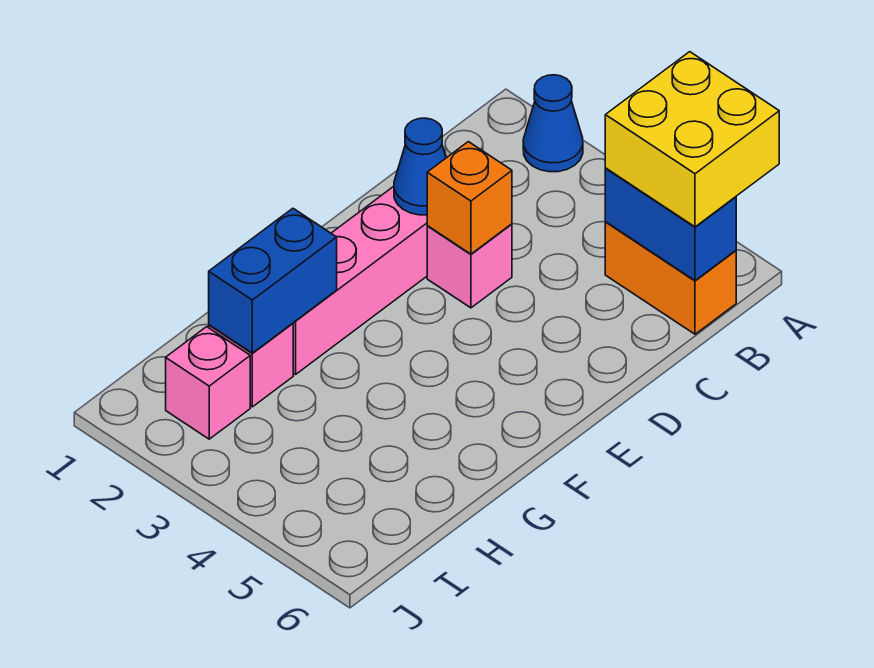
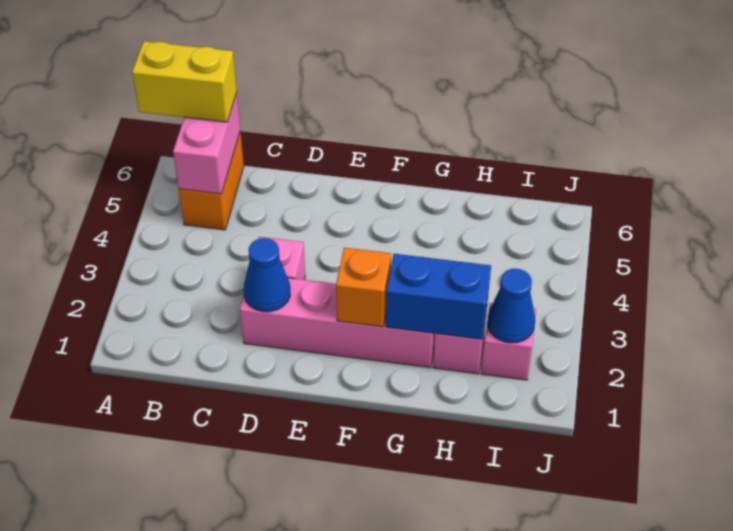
blue 1x1 cone [523,75,583,172] -> blue 1x1 cone moved to [487,269,535,343]
yellow 2x2 brick [605,52,779,227] -> yellow 1x2 brick [132,41,237,122]
blue 1x2 brick [605,168,736,281] -> pink 1x2 brick [173,93,240,194]
orange 1x1 brick [427,142,512,254] -> orange 1x1 brick moved to [336,248,391,327]

